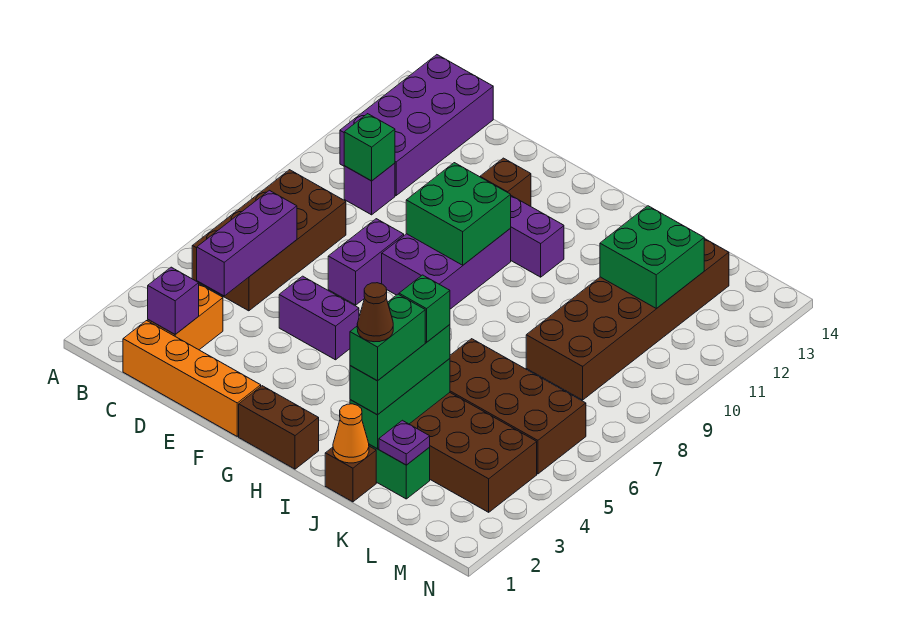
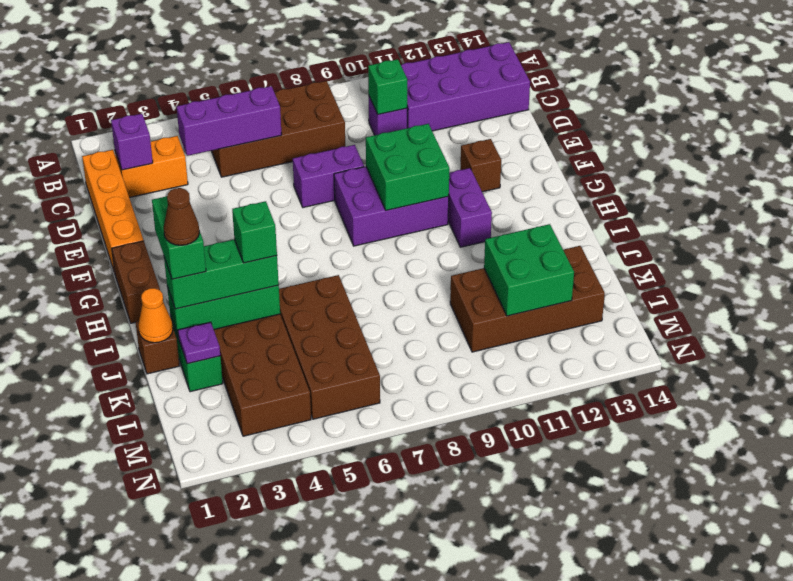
purple 1x2 brick [279,276,359,360] -> none
green 1x2 brick [350,294,425,381] -> green 1x2 brick turned to [152,196,206,279]
brown 2x6 brick [526,239,729,400] -> brown 2x4 brick [450,246,605,352]

